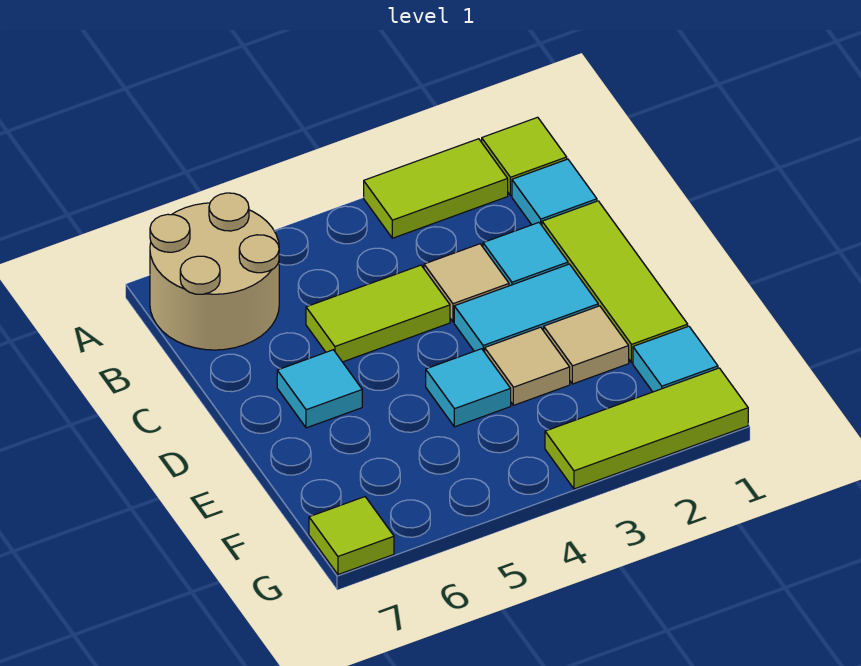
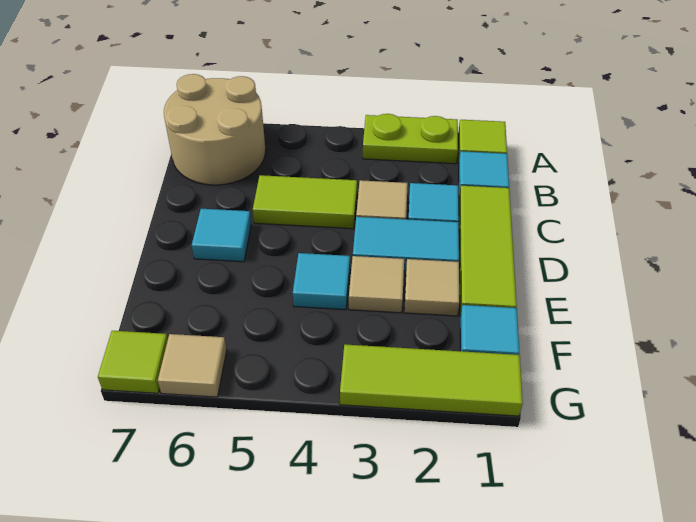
lime 1x2 tile [364,139,508,238] -> lime 1x2 plate [363,114,458,164]
none -> tan 1x1 tile [158,334,227,397]

